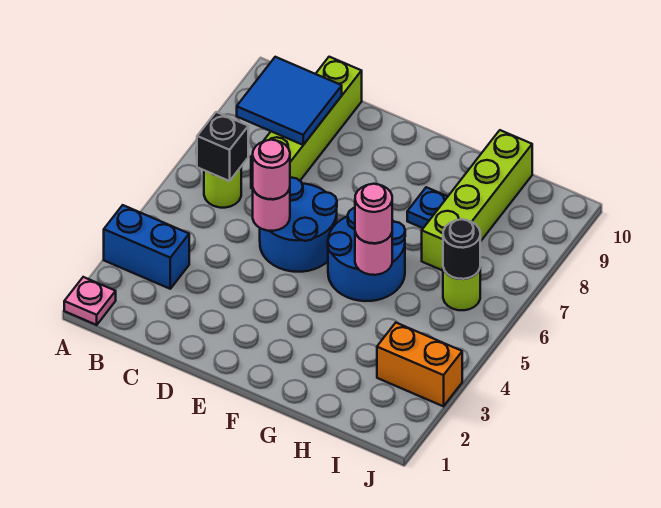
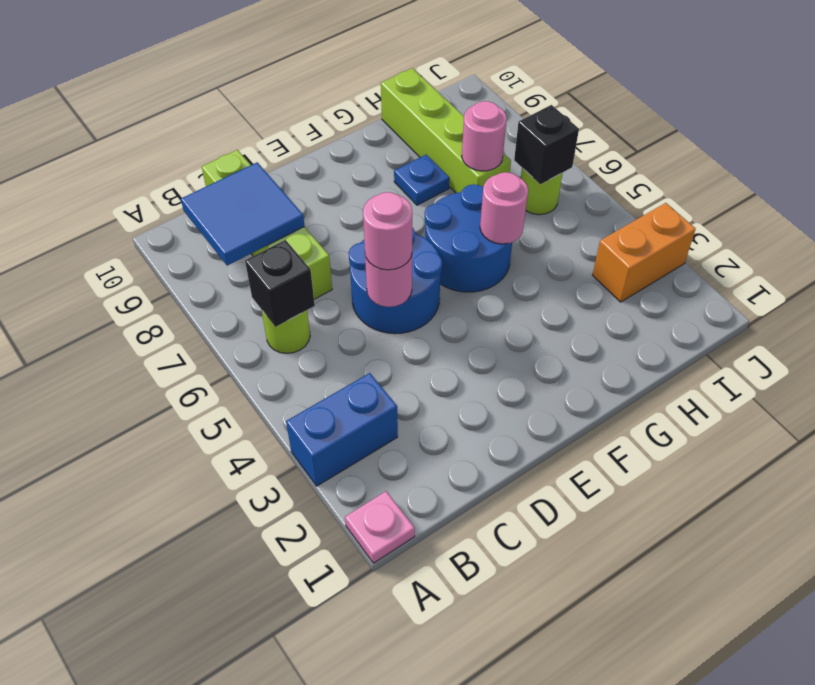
pink 1x1 round brick [355,184,392,243] -> pink 1x1 round brick moved to [462,101,507,171]
black 1x1 round brick [443,219,480,279] -> black 1x1 brick [514,105,579,184]

